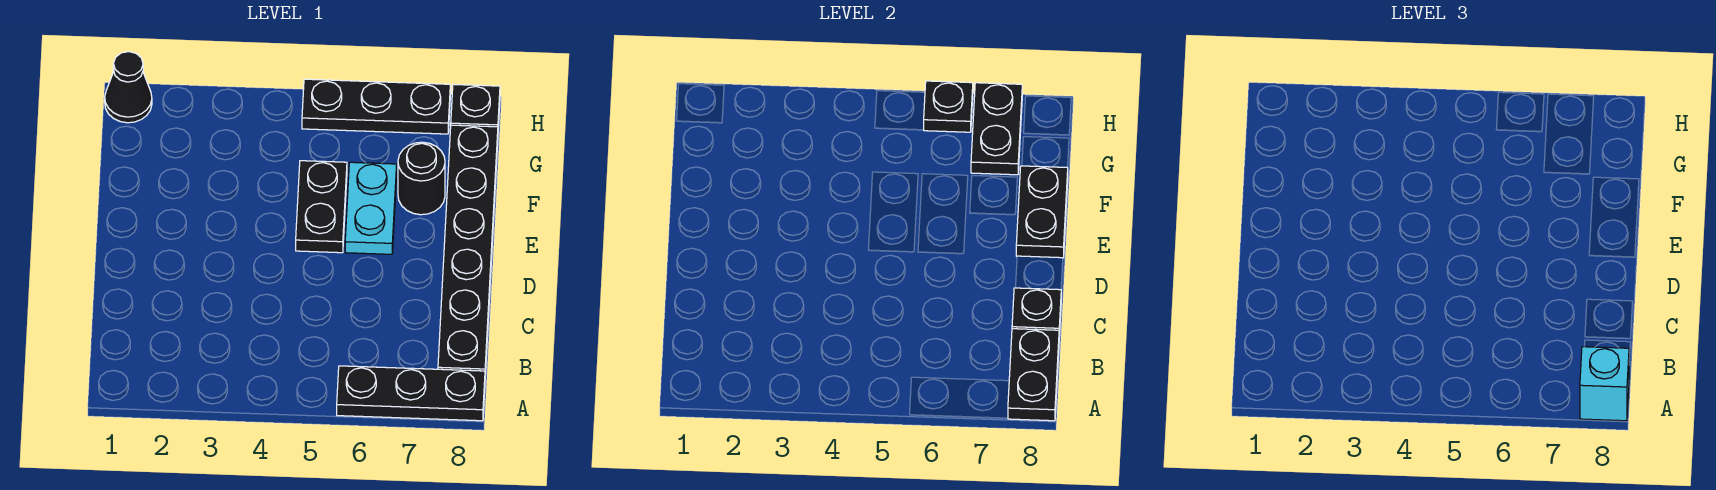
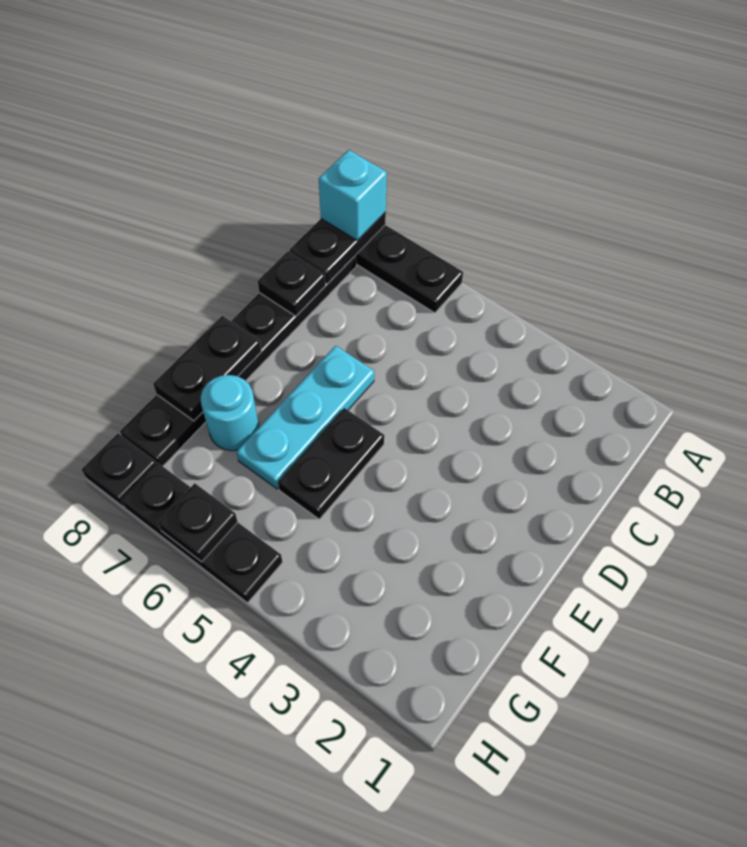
cyan 1x2 plate [345,162,397,254] -> cyan 1x3 plate [236,346,374,489]
black 1x1 round brick [398,142,445,215] -> cyan 1x1 round brick [201,375,259,451]
black 1x2 plate [971,83,1022,175] -> none
black 1x1 cone [105,52,152,123] -> none

